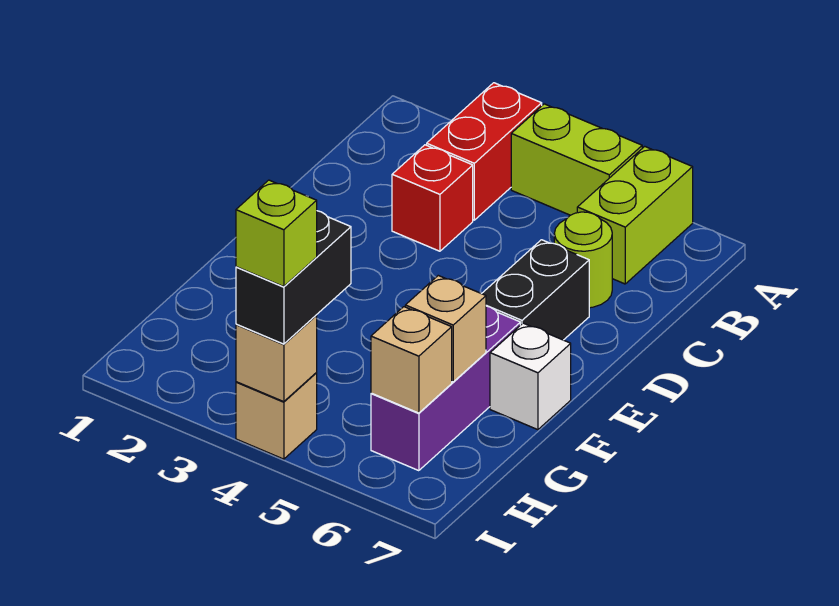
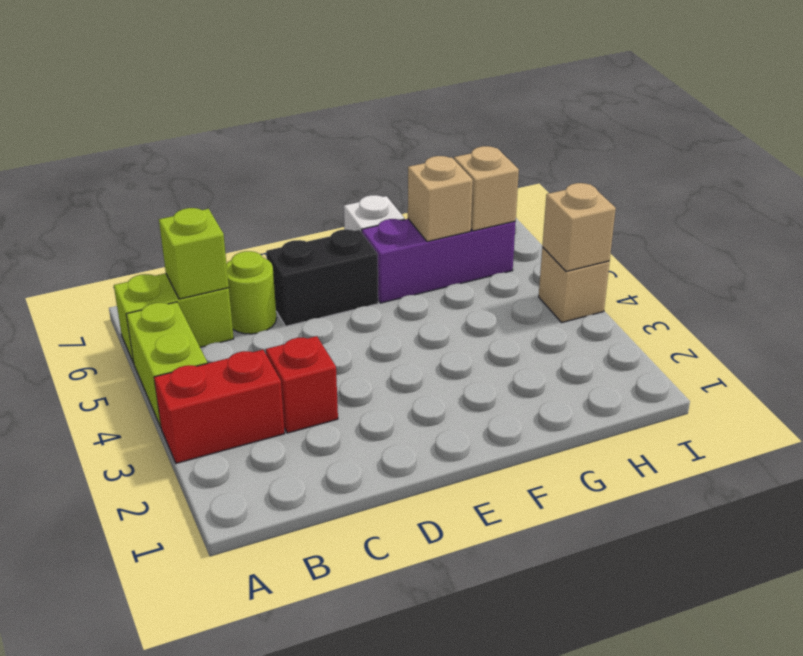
black 1x2 brick [236,211,351,344] -> none
lime 1x1 brick [236,180,317,287] -> lime 1x1 brick moved to [159,208,229,299]

